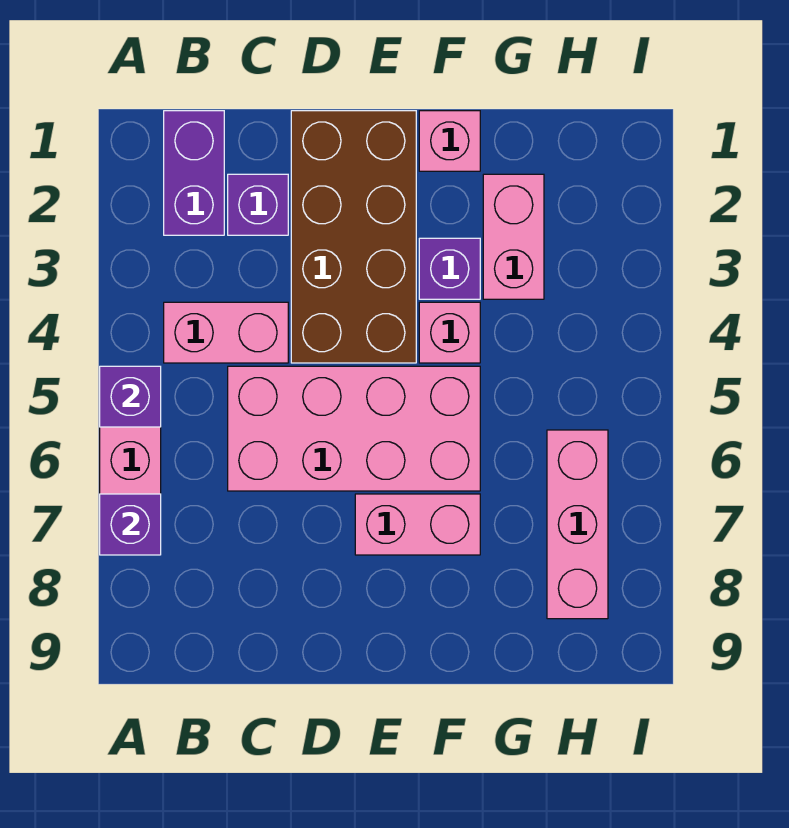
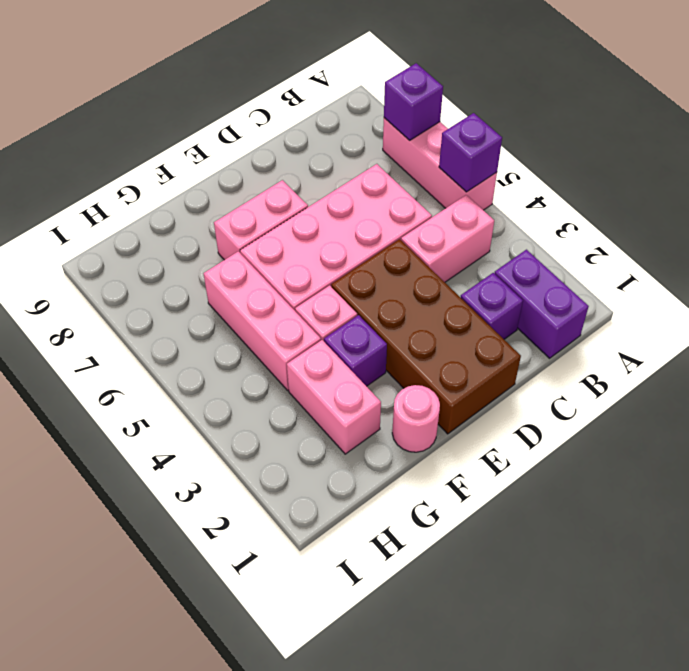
pink 1x1 brick [419,111,480,171] -> pink 1x1 round brick [392,385,440,452]
pink 1x3 brick [547,430,608,619] -> pink 1x3 brick moved to [204,251,321,390]

